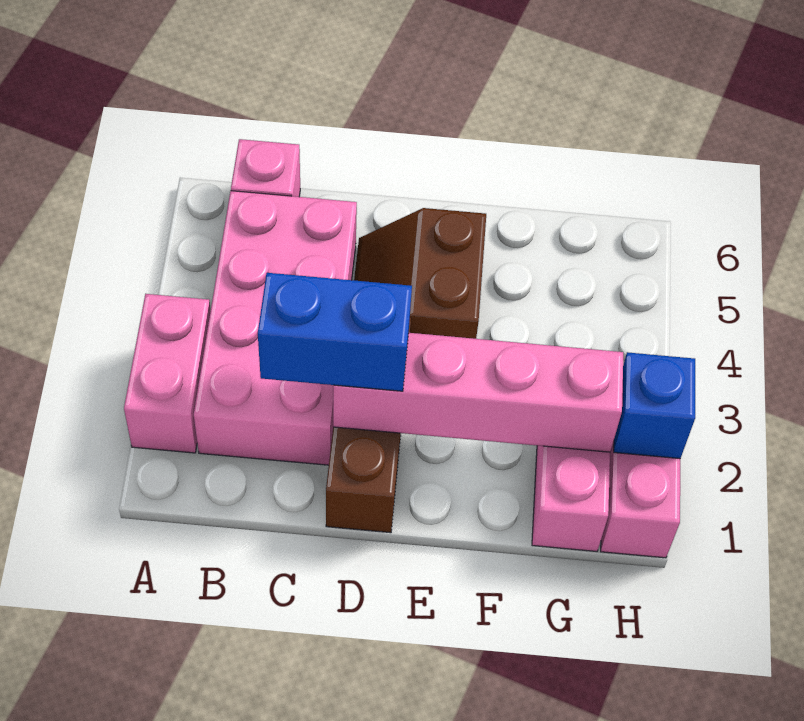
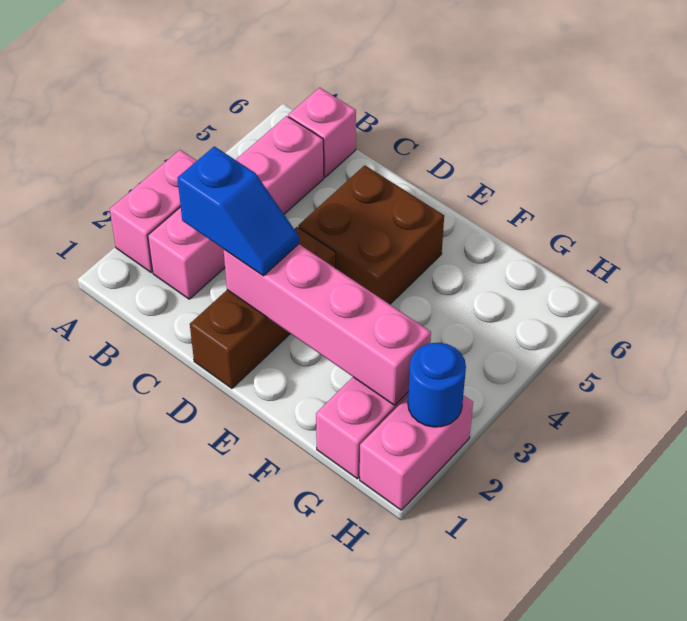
pink 2x4 brick [194,191,357,465] -> pink 1x4 brick [148,116,324,299]
blue 1x2 brick [258,273,412,391] -> blue 1x2 slope [178,146,299,276]
brown 2x2 slope [354,208,486,339] -> brown 2x2 brick [298,165,444,304]
blue 1x1 brick [614,352,695,459] -> blue 1x1 round brick [408,343,466,427]

